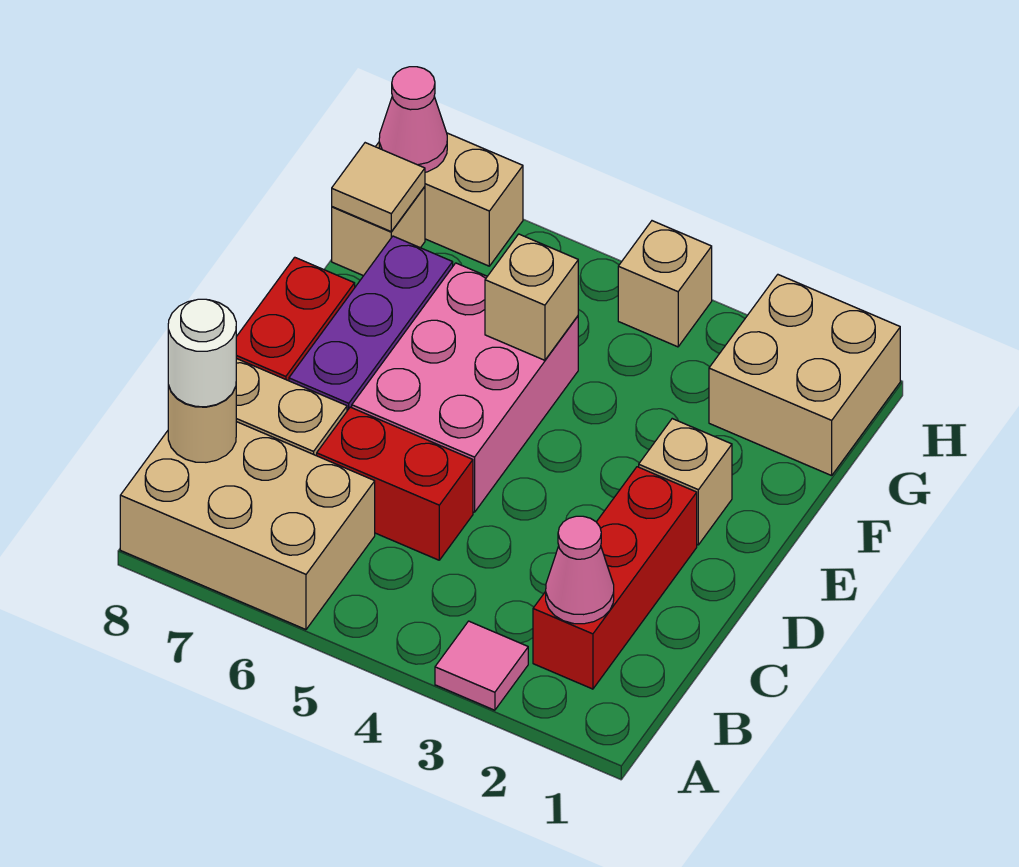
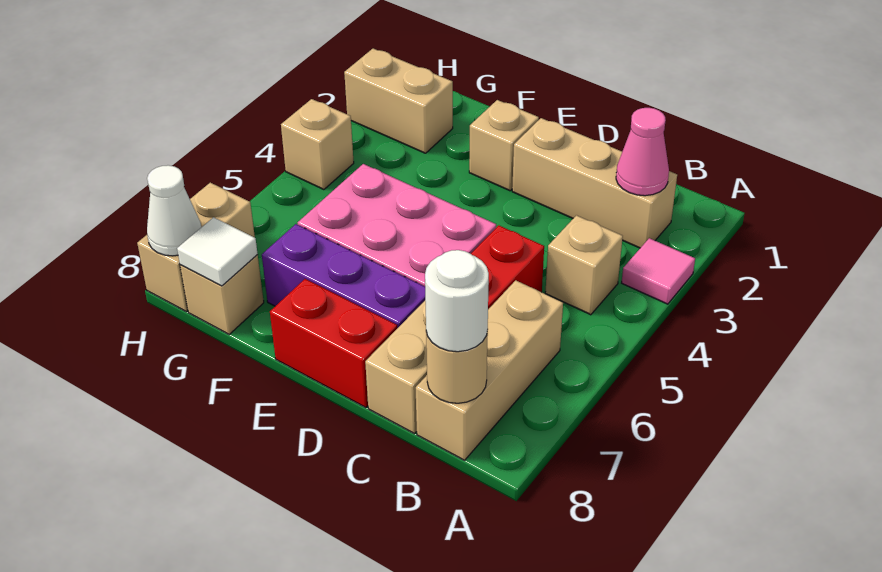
tan 2x3 brick [120,422,375,630] -> tan 1x3 brick [416,280,563,460]
red 1x3 brick [533,467,697,689] -> tan 1x3 brick [512,118,677,248]
tan 1x1 brick [485,234,578,360] -> tan 1x1 brick moved to [545,215,623,315]
tan 2x2 brick [709,275,900,476] -> tan 1x2 brick [344,49,453,153]
tan 1x1 tile [332,143,425,232] -> white 1x1 tile [177,217,258,286]
pink 1x1 cone [379,67,447,172] -> white 1x1 cone [147,165,201,256]

